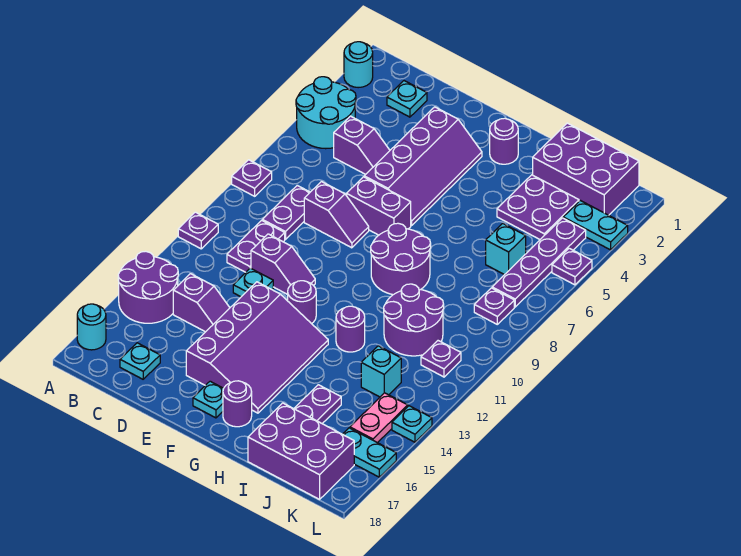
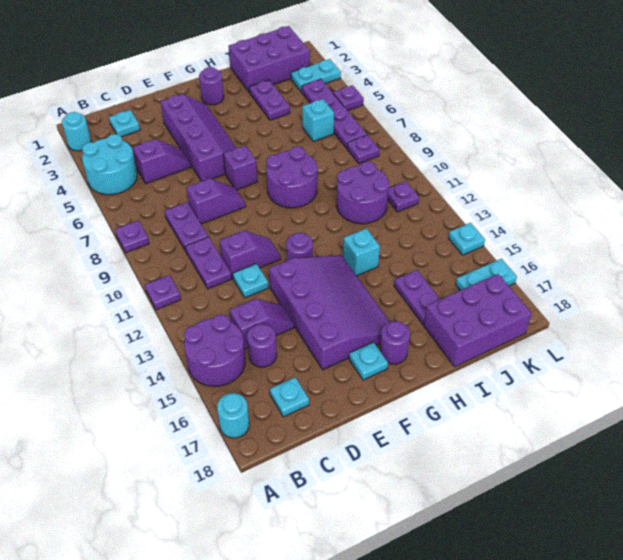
purple 1x2 brick [347,177,411,235] -> purple 1x1 brick [224,146,258,190]
purple 1x1 round brick [336,306,365,352] -> purple 1x1 round brick moved to [247,324,277,367]
purple 2x2 plate [497,175,579,239] -> purple 1x2 plate [249,80,290,120]
cyan 1x1 brick [361,346,401,397] -> cyan 1x1 brick moved to [343,228,380,276]
pink 1x2 plate [350,393,408,443] -> none

